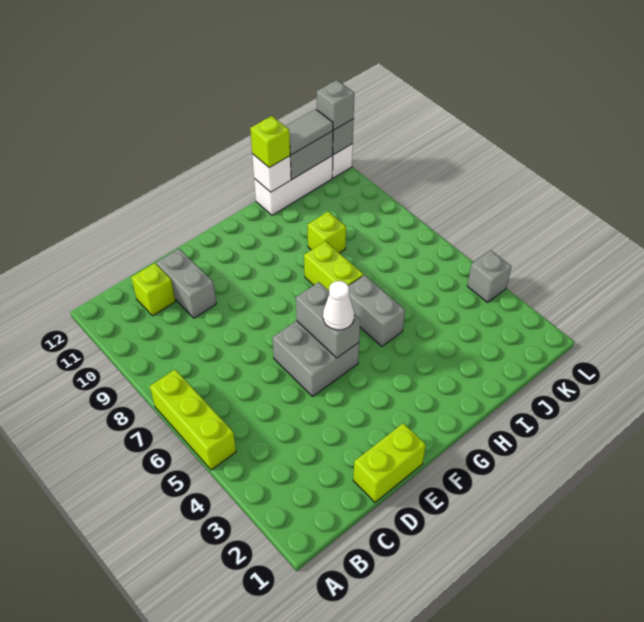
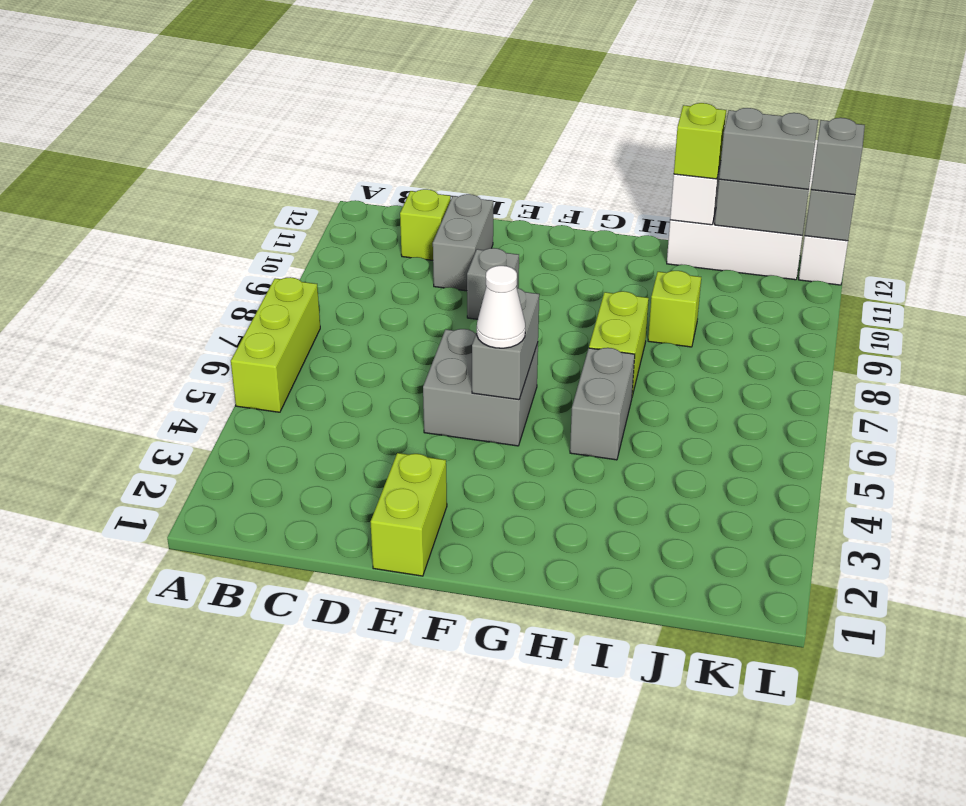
lime 1x2 brick [353,423,426,502] -> lime 1x2 brick turned to [371,453,447,576]
grey 1x2 tile [285,109,333,155] -> grey 1x2 brick [719,108,818,189]
grey 1x1 brick [467,250,512,302] -> grey 1x1 brick moved to [467,248,519,319]

